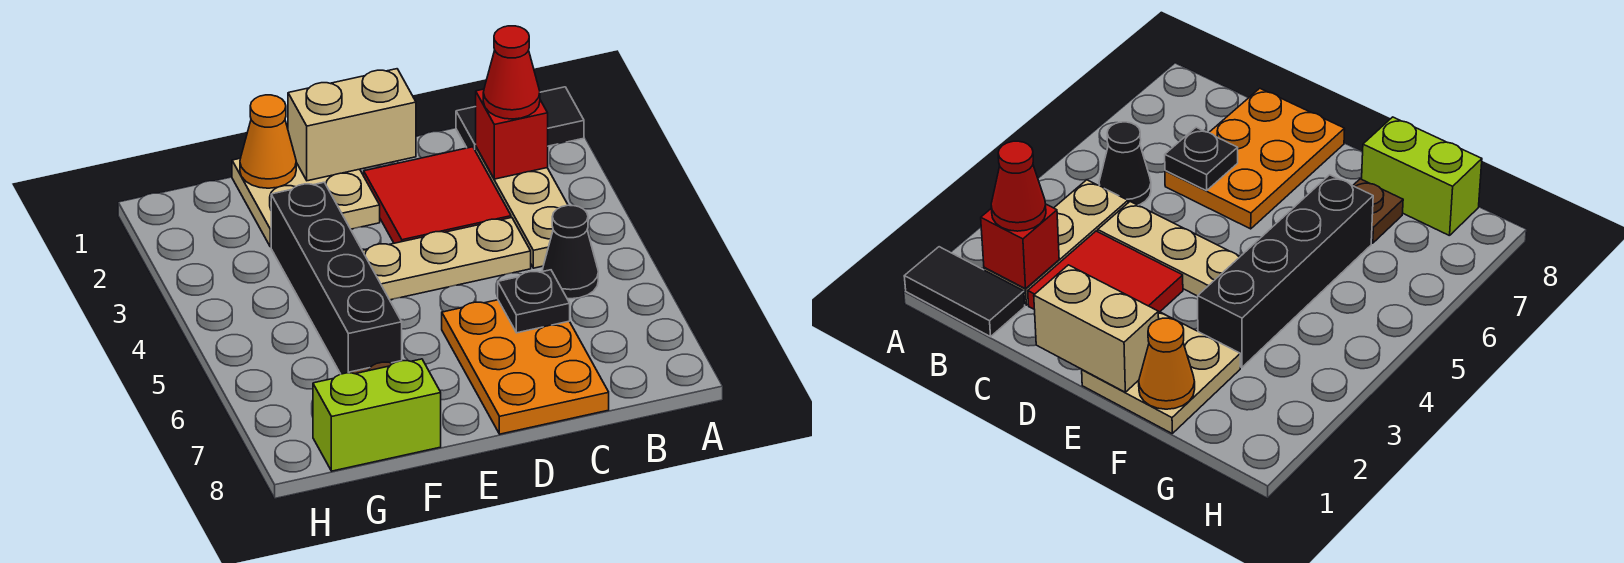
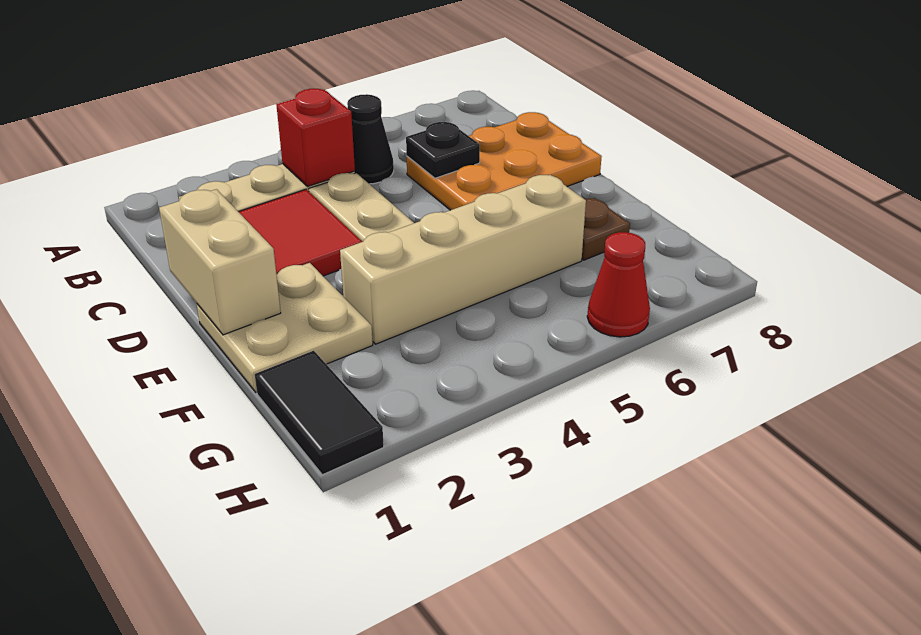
black 1x2 tile [456,87,584,151] -> black 1x2 tile moved to [255,351,384,475]
red 1x1 brick [476,89,548,179] -> red 1x1 brick moved to [276,89,355,187]
red 1x1 cone [483,26,540,119] -> red 1x1 cone moved to [587,232,650,337]
orange 1x1 cone [240,95,296,188] -> none
black 1x4 brick [271,182,402,374] -> tan 1x4 brick [340,175,586,344]
lime 1x2 brick [313,359,441,471] -> none

